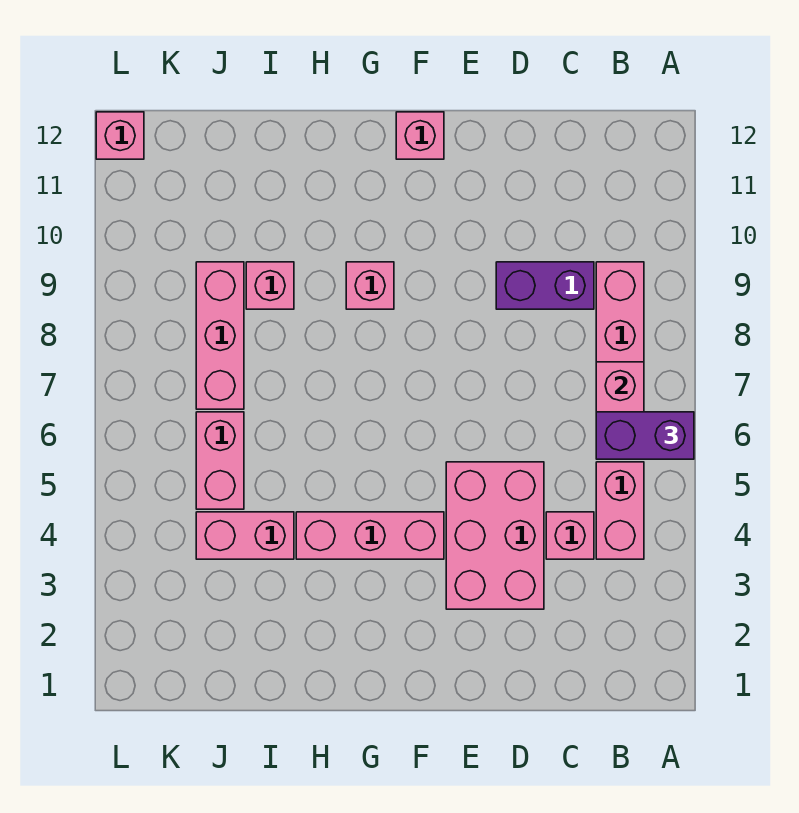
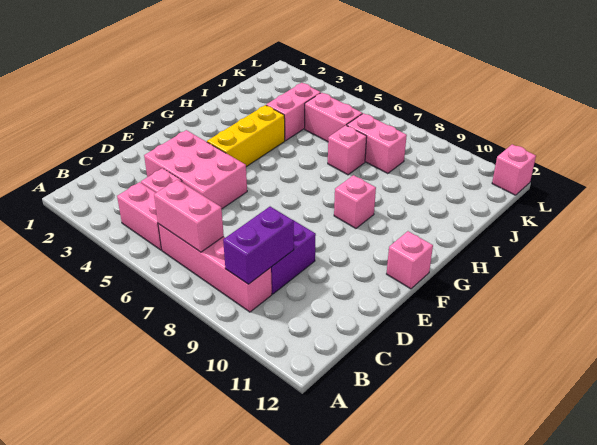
purple 1x2 brick [596,412,694,459] -> purple 1x2 brick moved to [223,207,294,284]
pink 1x3 brick [296,512,444,559] -> yellow 1x3 brick [207,105,285,167]
pink 1x1 brick [246,262,294,309] -> pink 1x1 brick moved to [328,125,367,175]
pink 1x3 brick [196,262,244,409] -> pink 1x2 brick [347,113,407,174]

